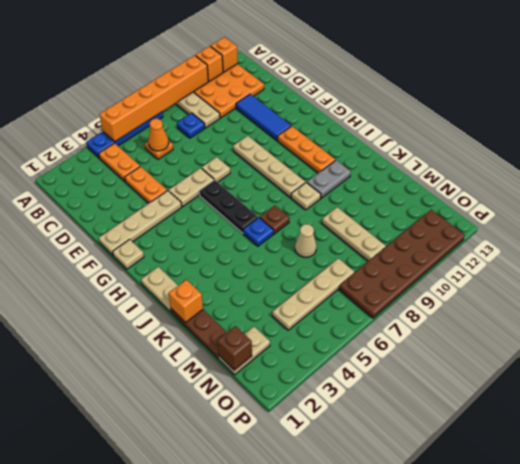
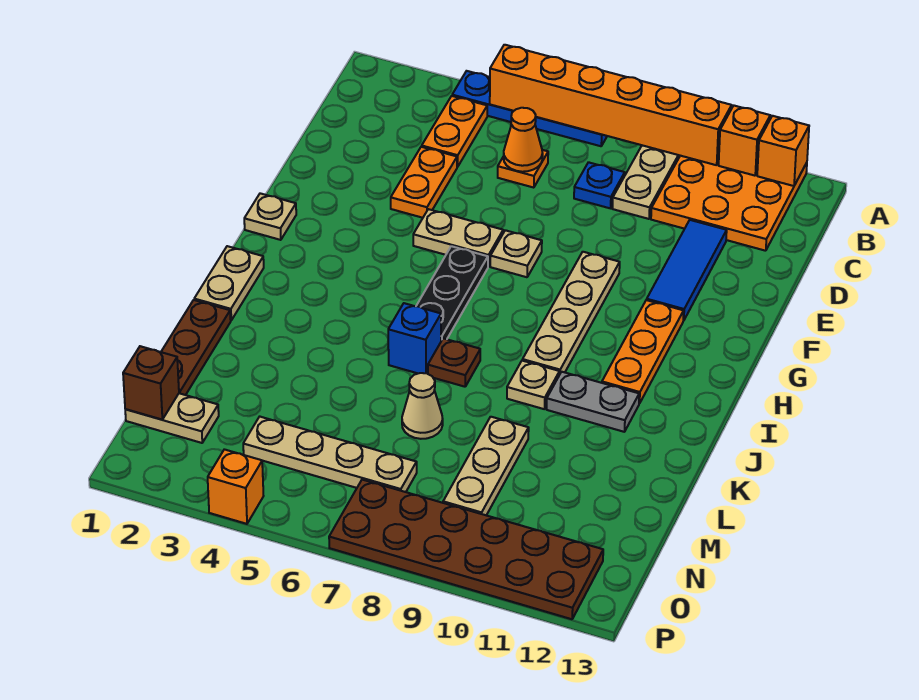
tan 1x4 plate [99,191,182,255] -> none
blue 1x1 plate [243,218,273,246] -> blue 1x1 brick [388,303,441,373]
orange 1x1 brick [169,280,203,323] -> orange 1x1 brick moved to [208,449,263,524]

